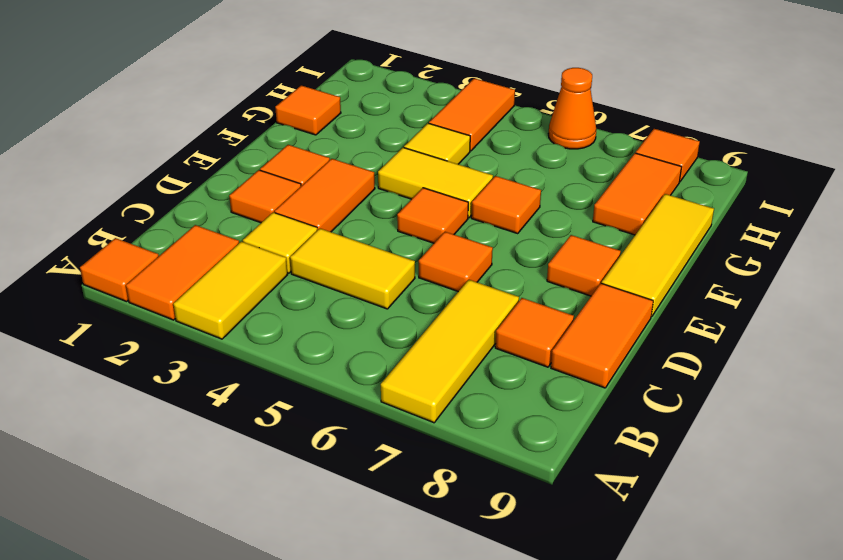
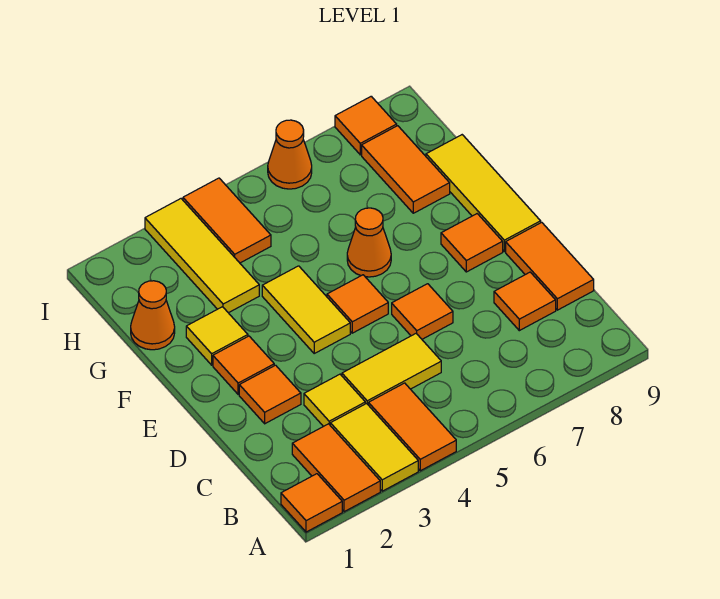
yellow 1x3 tile [381,280,519,423] -> yellow 1x3 tile moved to [145,199,259,313]
orange 1x2 tile [274,159,375,232] -> orange 1x2 tile moved to [368,383,456,471]
yellow 1x2 tile [378,148,493,218] -> yellow 1x2 tile turned to [262,266,350,353]
orange 1x1 tile [471,176,541,233] -> orange 1x1 cone [347,208,391,277]
orange 1x1 tile [275,85,341,135] -> orange 1x1 cone [131,281,175,350]
yellow 1x1 tile [404,123,470,164] -> yellow 1x1 tile moved to [186,307,248,365]

